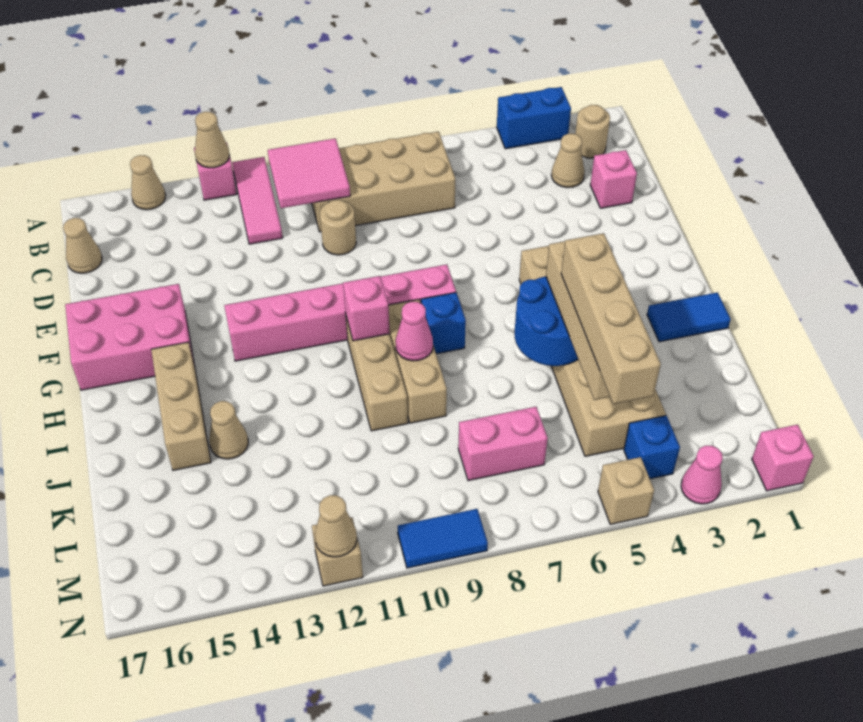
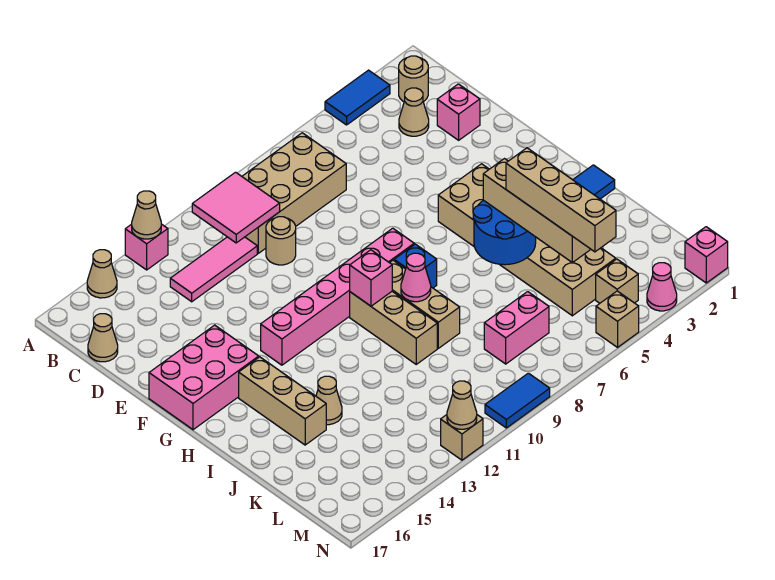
blue 1x2 brick [497,87,571,149] -> blue 1x2 tile [325,70,390,125]
pink 1x3 tile [232,157,283,244] -> pink 1x3 tile turned to [170,237,257,302]
blue 1x1 brick [624,416,680,479] -> tan 1x1 brick [596,259,638,303]

